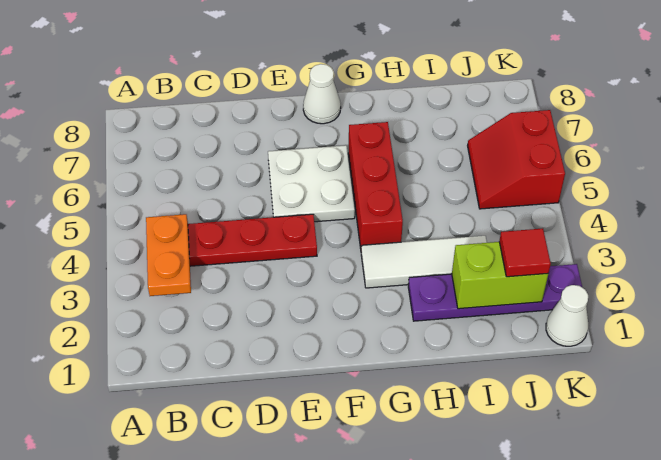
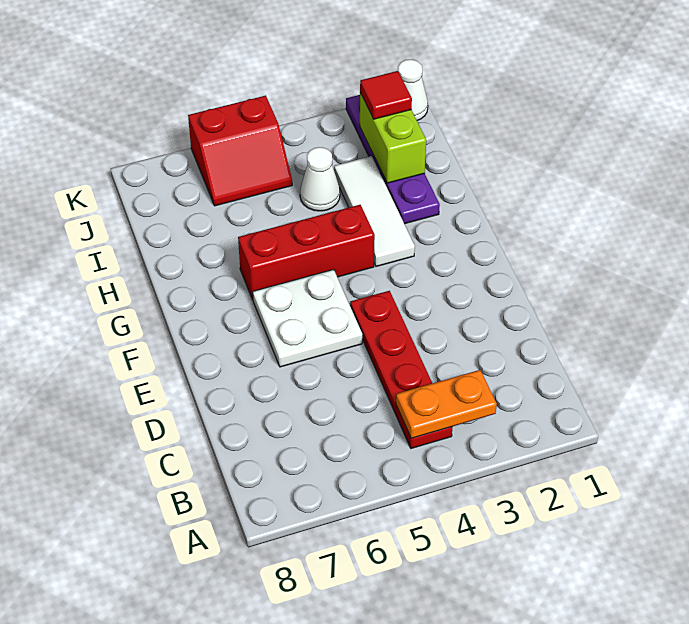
white 1x1 cone [303,64,341,124] -> white 1x1 cone moved to [300,147,340,211]

